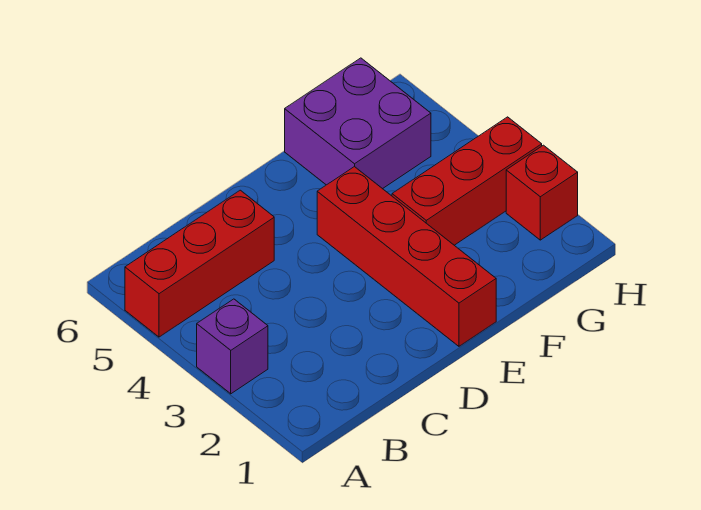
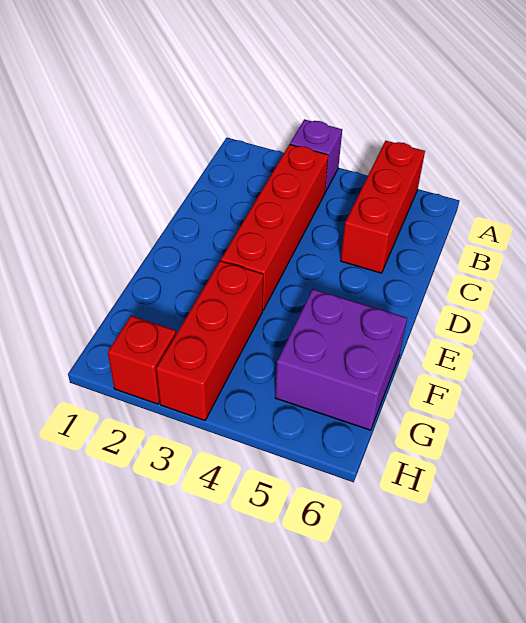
red 1x4 brick [317,167,496,346] -> red 1x4 brick turned to [221,144,328,310]

